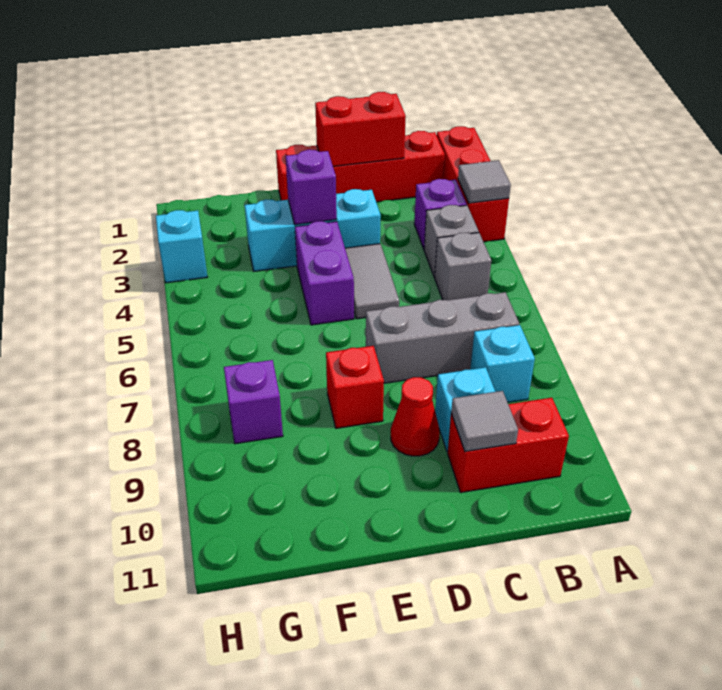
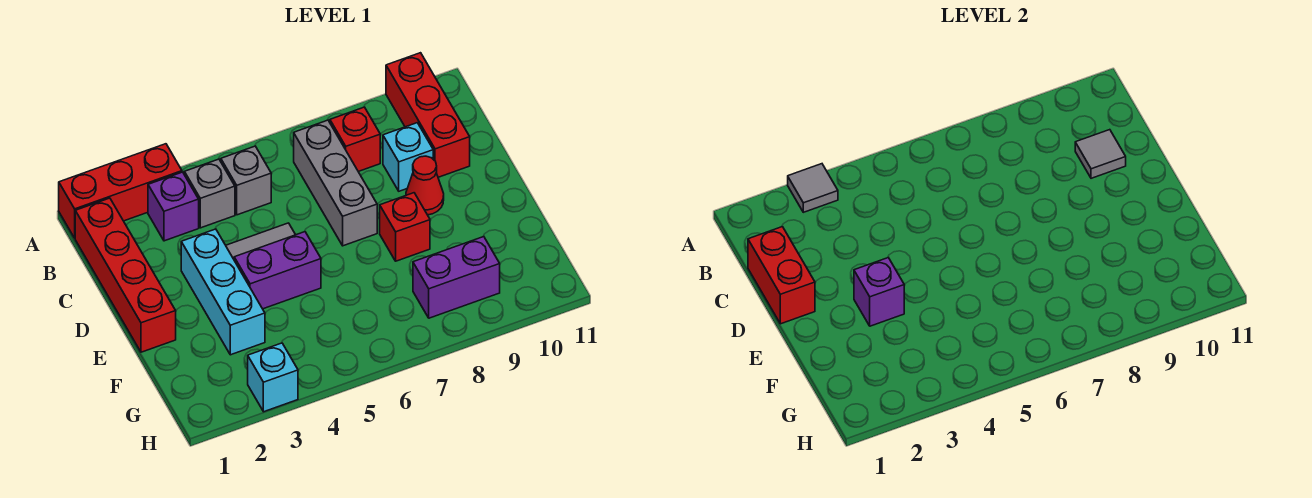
cyan 1x1 brick [470,325,535,402] -> red 1x1 brick [330,107,380,172]
red 1x2 brick [448,398,569,492] -> red 1x3 brick [386,53,470,177]
purple 1x1 brick [224,360,283,444] -> purple 1x2 brick [413,236,500,318]

